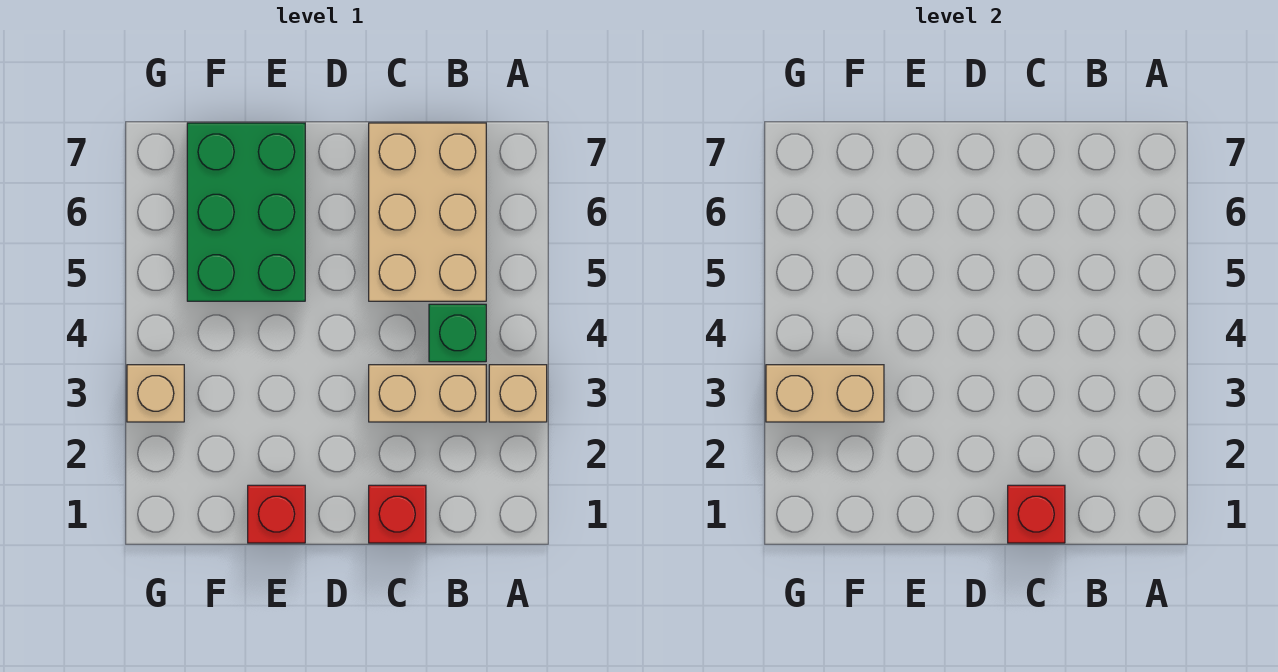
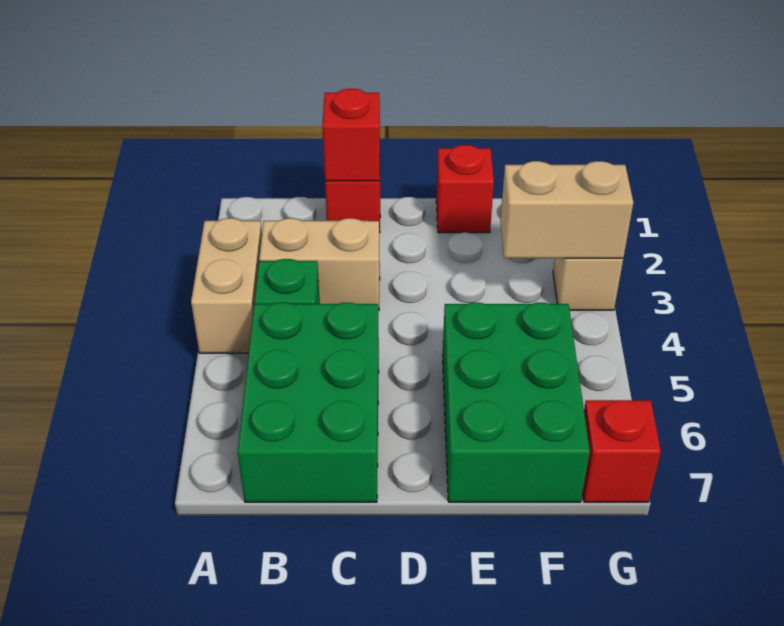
tan 1x1 brick [489,365,547,422] -> tan 1x2 brick [191,218,262,353]
tan 2x3 brick [369,123,486,301] -> green 2x3 brick [238,302,379,502]
none -> red 1x1 brick [583,400,661,502]

